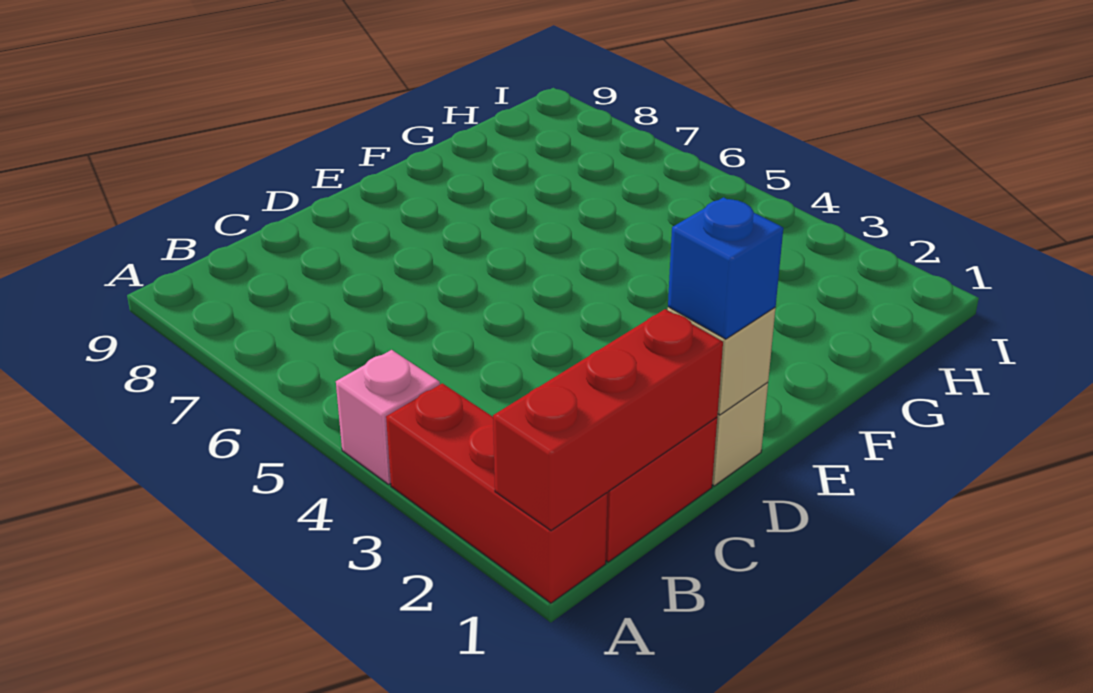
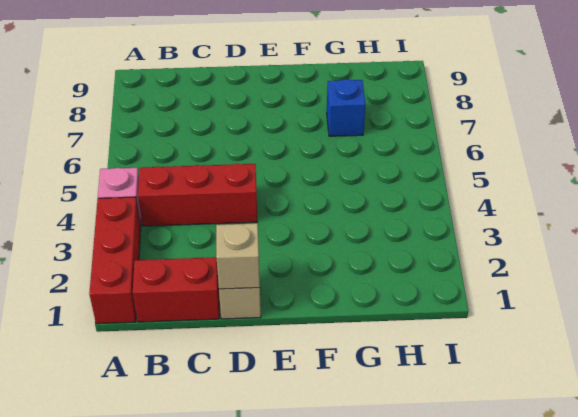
red 1x3 brick [493,309,723,531] -> red 1x3 brick moved to [138,164,257,226]
blue 1x1 brick [668,197,783,339] -> blue 1x1 brick moved to [327,79,366,136]

